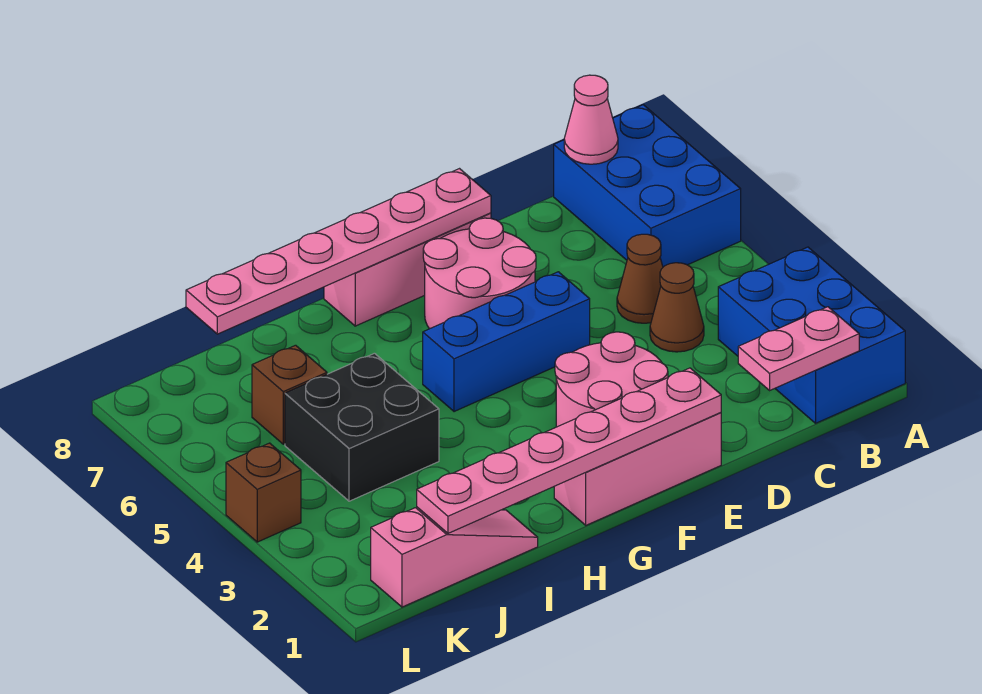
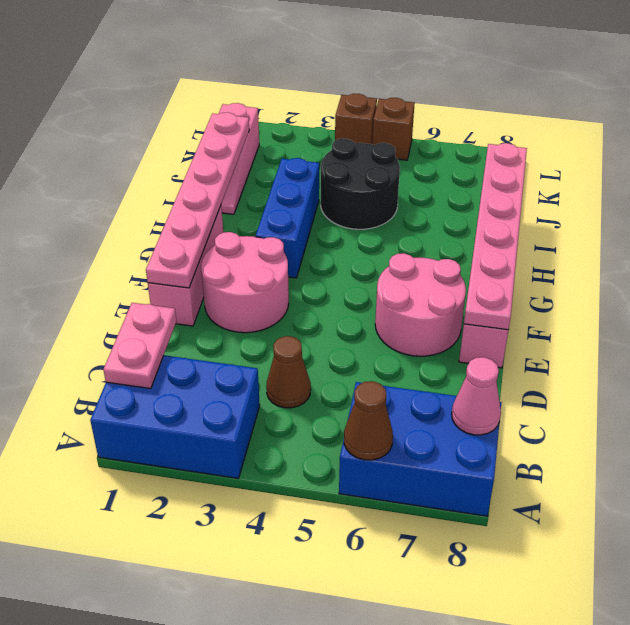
brown 1x1 cone [617,234,663,323] -> brown 1x1 cone moved to [344,381,393,460]
blue 1x3 brick [423,272,590,412] -> blue 1x3 brick moved to [256,158,319,278]
black 2x2 brick [285,353,439,501] -> black 2x2 round brick [321,139,400,229]
brown 1x1 brick [252,345,327,444] -> brown 1x1 brick moved to [372,98,415,160]

